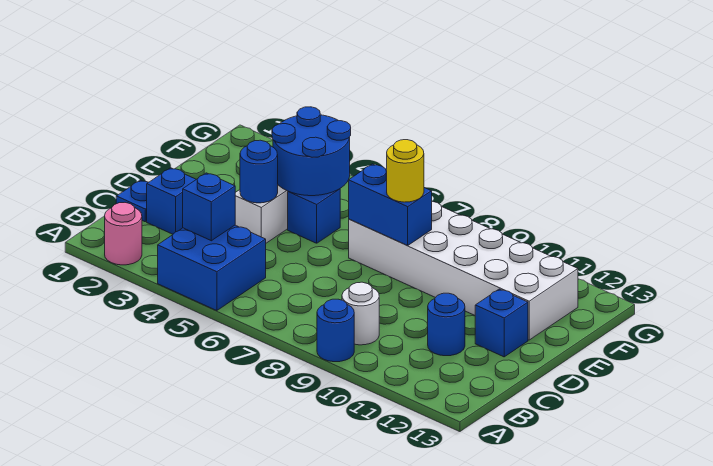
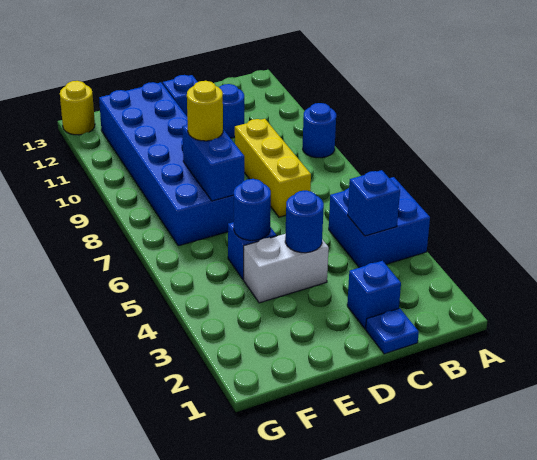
pink 1x1 round brick [105,203,142,265] -> none
white 1x1 round brick [342,282,379,345] -> none
none -> yellow 1x3 brick [235,119,311,217]
blue 2x2 round brick [272,107,351,196] -> blue 1x1 round brick [234,179,271,240]
white 2x6 brick [349,201,578,340] -> blue 2x6 brick [99,82,234,246]
none -> yellow 1x1 round brick [60,81,95,135]

